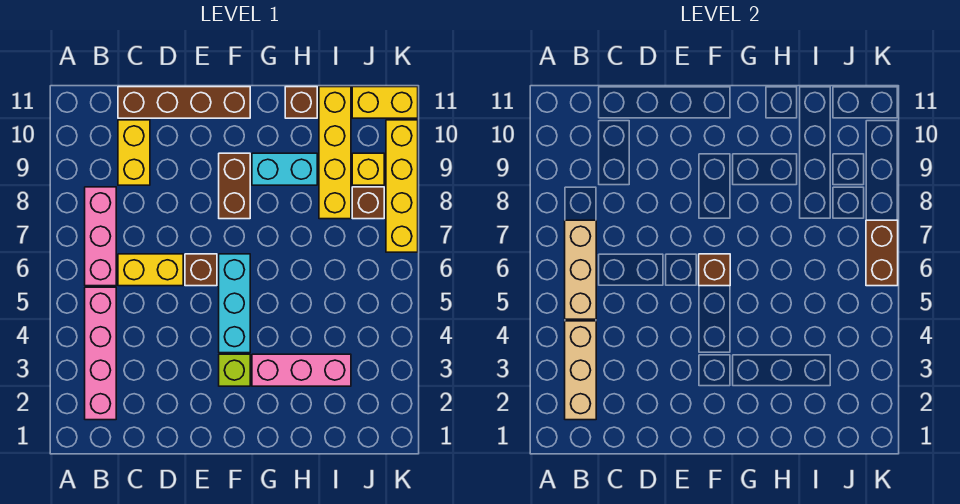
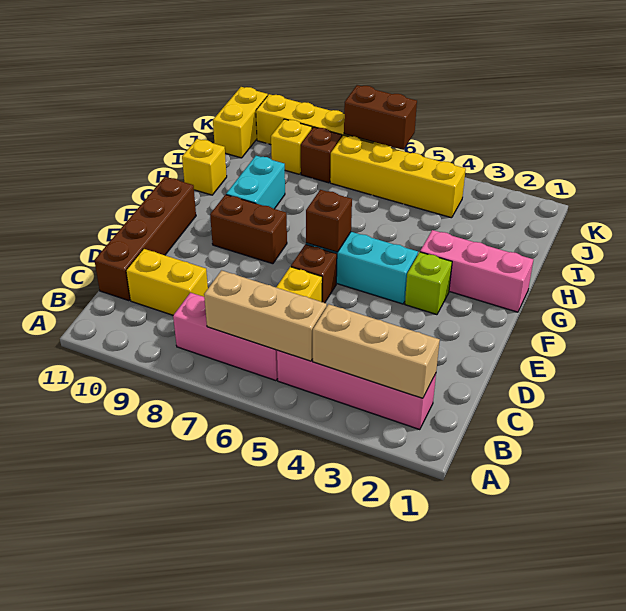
pink 1x3 brick [252,354,351,386] -> pink 1x3 brick turned to [420,230,534,312]
brown 1x1 brick [285,87,317,118] -> yellow 1x1 brick [182,139,227,195]
yellow 1x4 brick [319,87,351,219] -> yellow 1x4 brick moved to [330,135,466,218]

